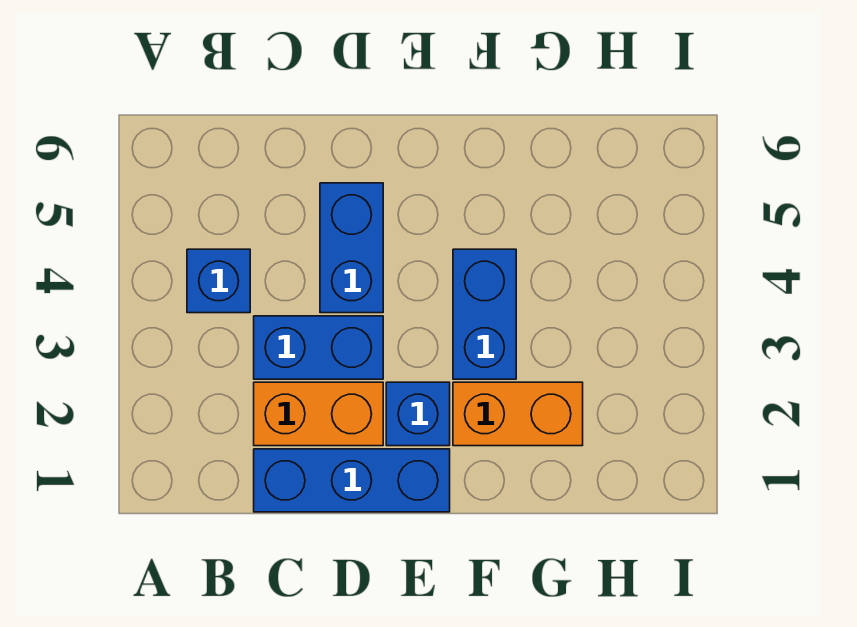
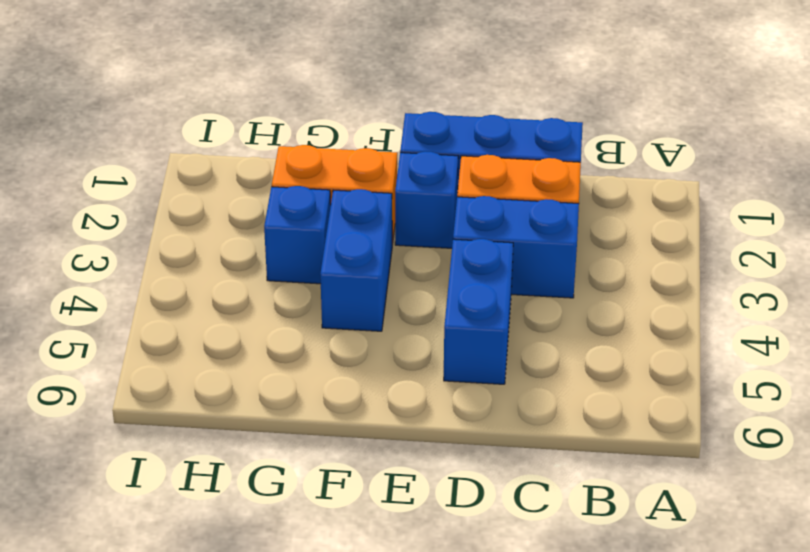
blue 1x1 brick [187,249,250,313] -> blue 1x1 brick moved to [264,186,331,284]

